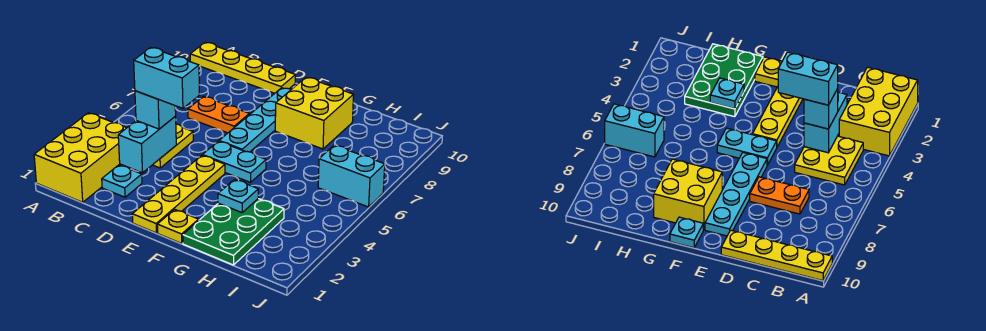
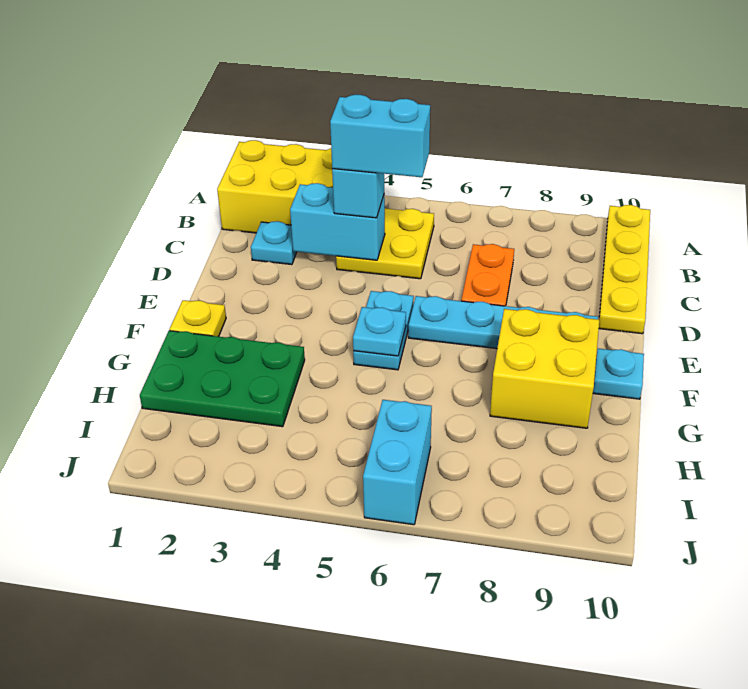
cyan 1x2 brick [134,48,199,108] -> cyan 1x2 brick turned to [330,95,430,177]
yellow 1x4 plate [132,155,225,233] -> none
cyan 1x1 plate [218,179,258,213] -> cyan 1x1 plate moved to [353,307,406,356]

